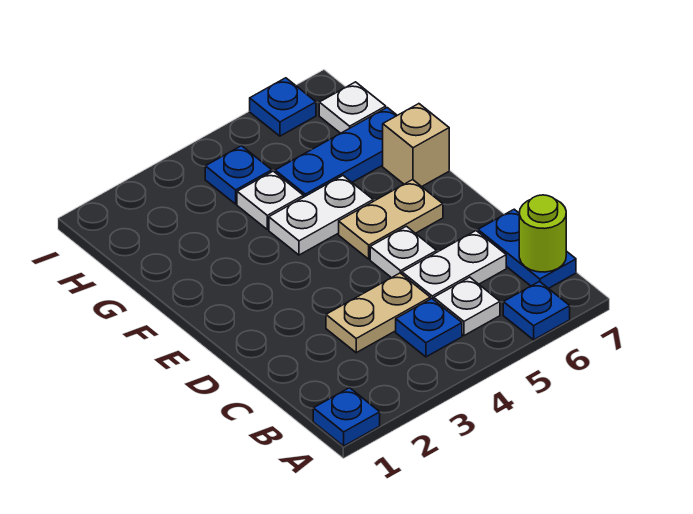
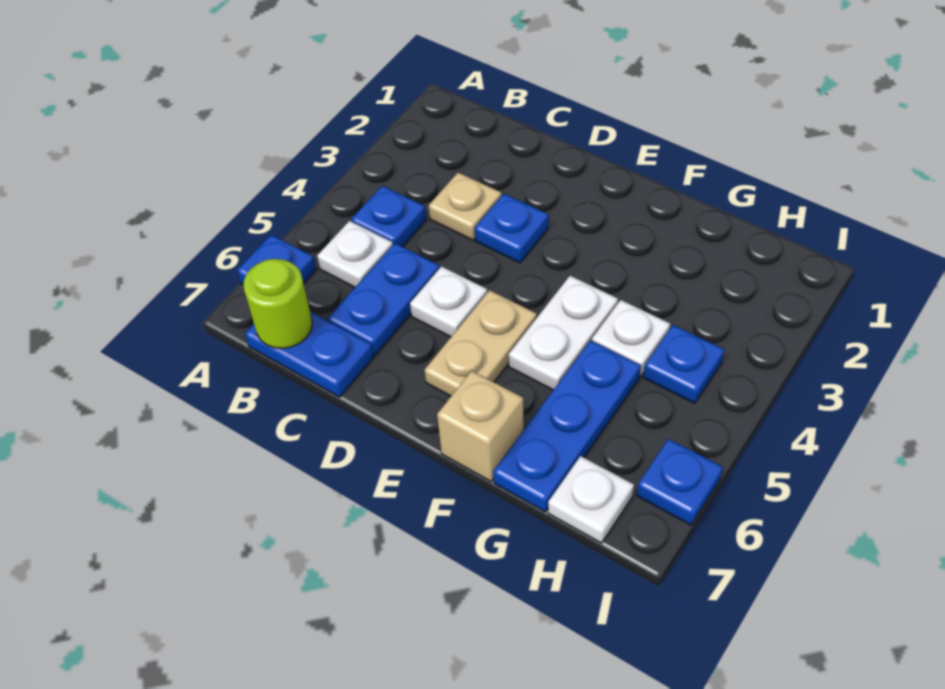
blue 1x1 plate [313,388,380,446] -> blue 1x1 plate moved to [475,194,549,263]
tan 1x2 plate [326,273,430,353] -> tan 1x1 plate [429,173,502,240]
white 1x2 plate [402,231,506,300] -> blue 1x2 plate [328,243,439,355]

